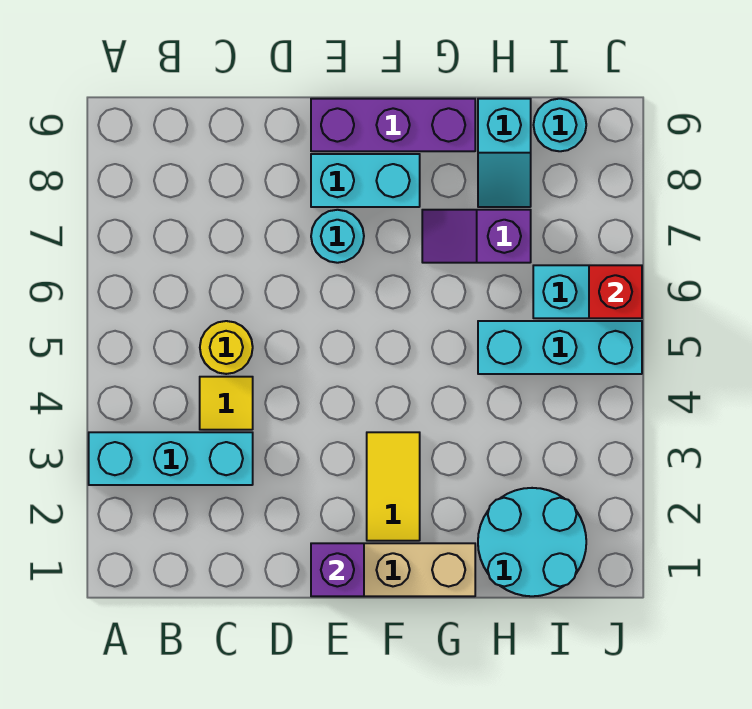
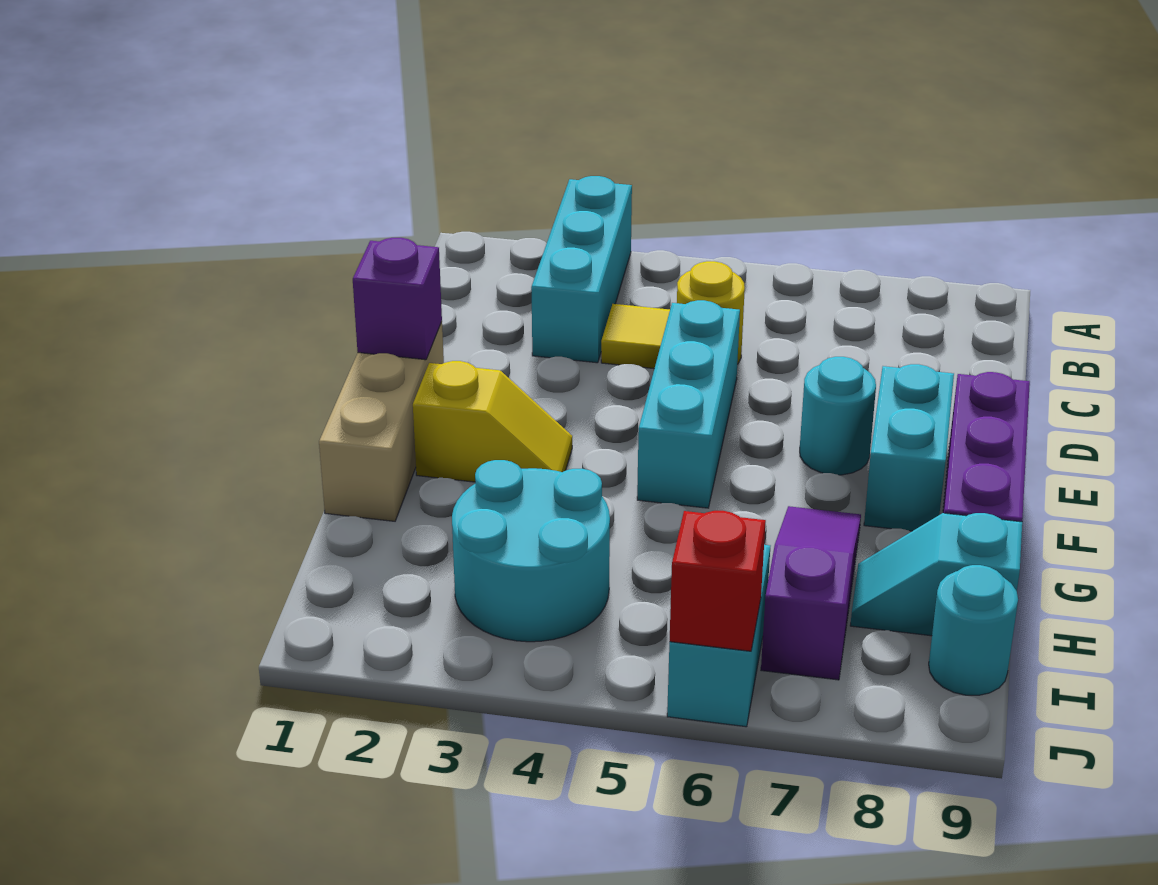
yellow 1x2 tile [367,432,420,541] -> yellow 1x2 slope [413,361,572,482]
purple 1x2 slope [422,210,531,263] -> purple 1x3 slope [761,506,861,680]
cyan 2x2 round brick [478,488,586,596] -> cyan 2x2 round brick moved to [452,460,610,642]
cyan 1x3 brick [478,321,642,374] -> cyan 1x3 brick moved to [637,300,740,508]

